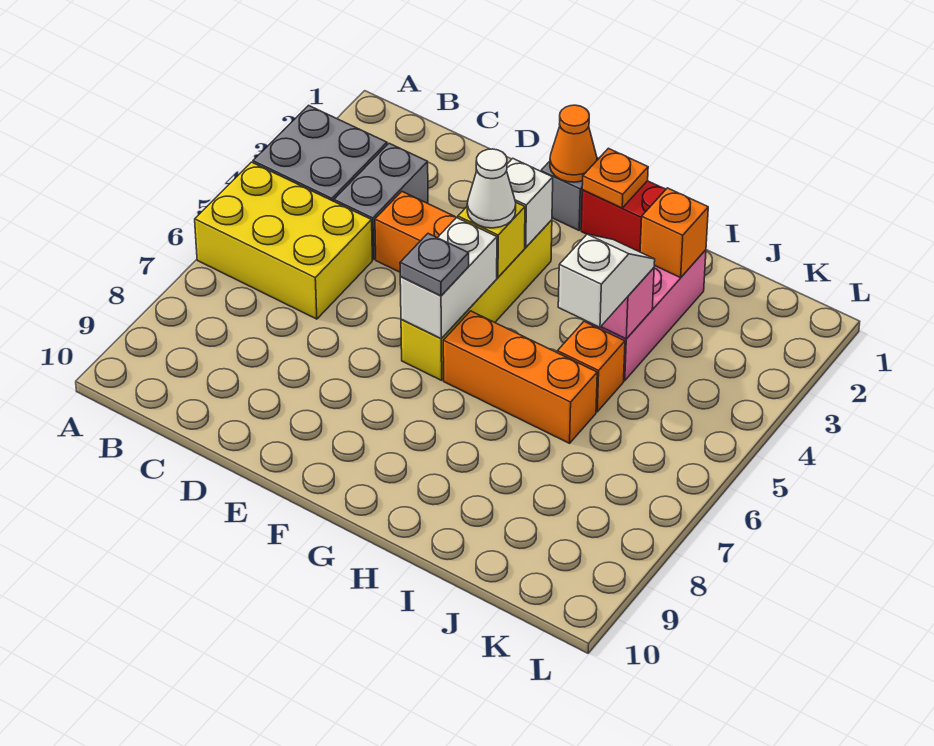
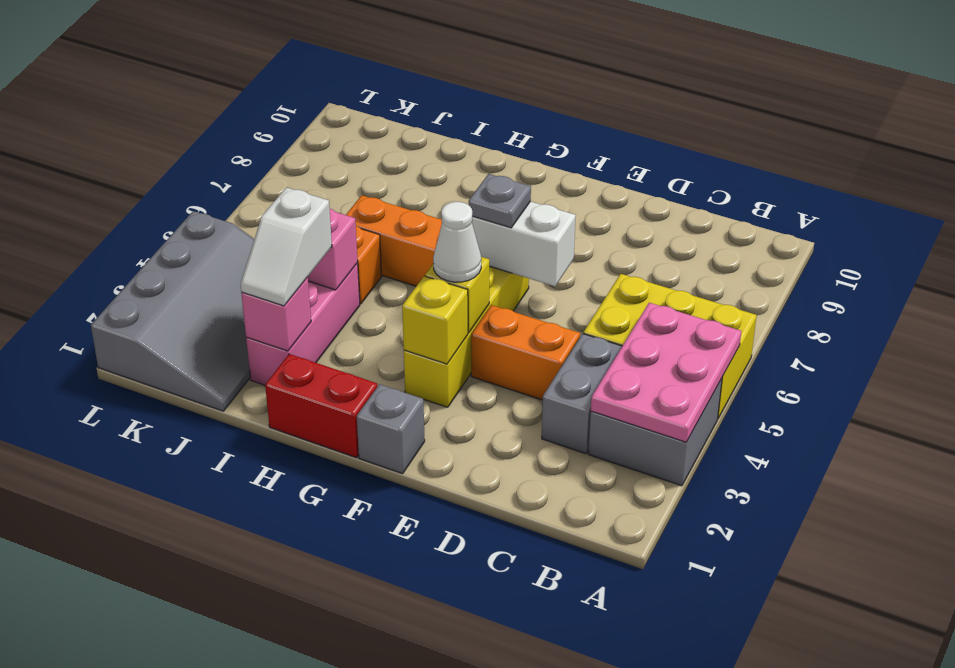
none -> pink 2x3 plate [591,303,741,442]
orange 1x1 cone [550,105,597,182] -> none
white 1x1 brick [507,158,553,247] -> yellow 1x1 brick [402,276,468,364]
white 1x2 brick [400,218,497,339] -> white 1x2 brick turned to [472,201,576,286]
orange 1x1 plate [582,148,648,208] -> none
orange 1x1 brick [640,188,708,278] -> pink 1x1 brick [241,277,311,351]
white 1x2 slope [558,234,655,327] -> white 1x2 slope moved to [241,187,332,306]
none -> grey 3x4 slope [91,211,254,411]

